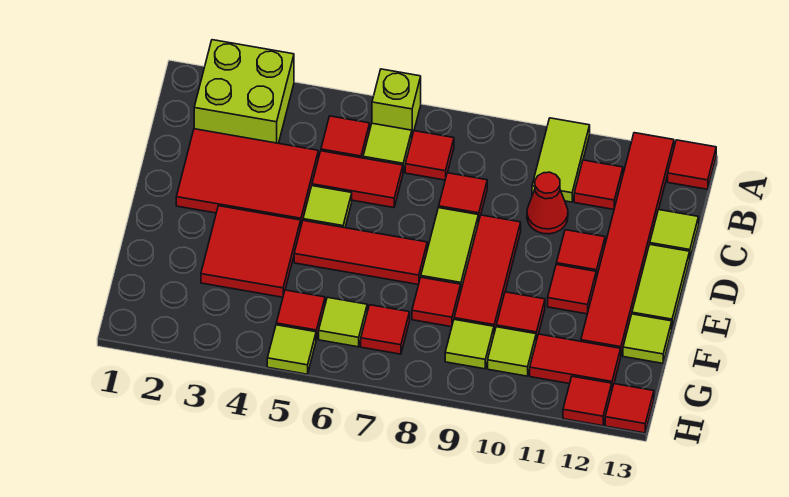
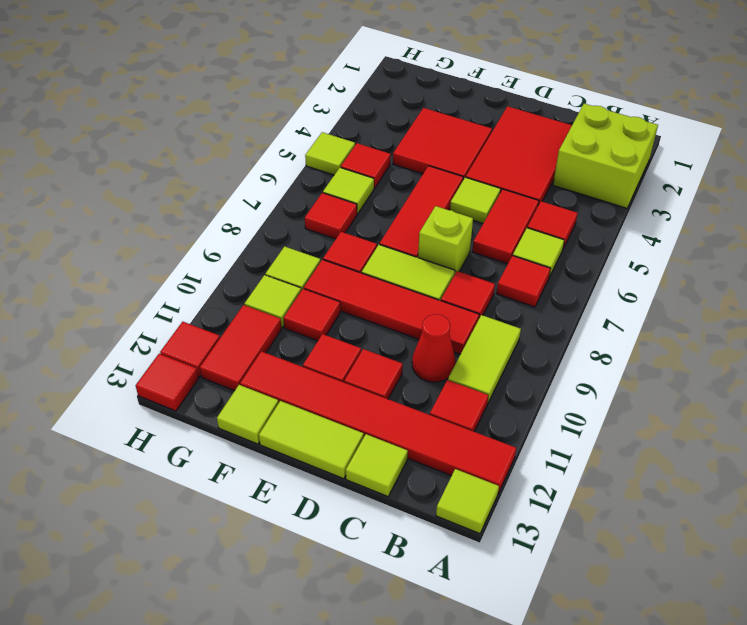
lime 1x1 brick [372,69,421,136] -> lime 1x1 brick moved to [418,206,473,273]
lime 1x2 tile [532,118,590,202] -> lime 1x2 tile turned to [448,315,521,404]
red 1x1 tile [668,140,716,189] -> lime 1x1 tile [436,469,499,534]
red 1x3 tile [454,215,521,332] -> red 1x4 tile [304,260,479,354]

